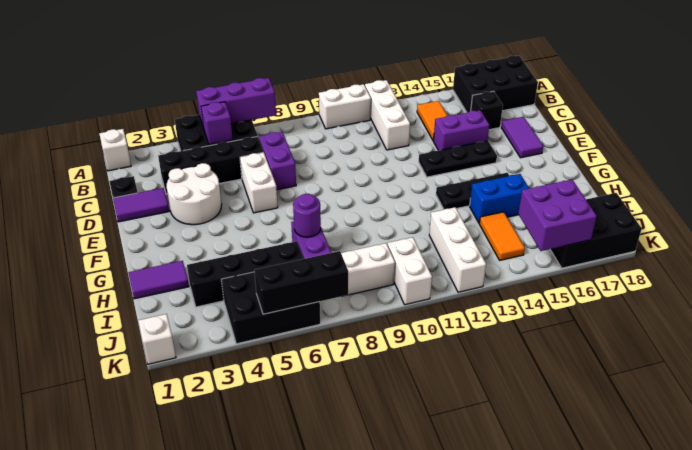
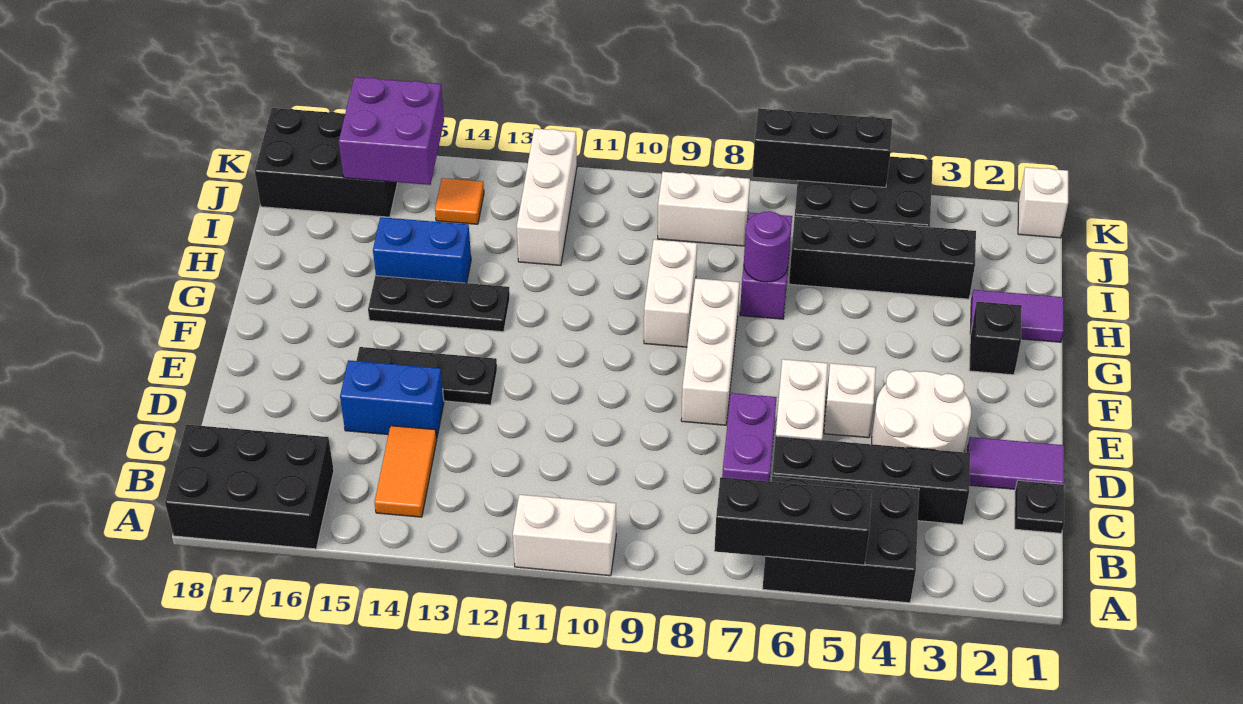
white 1x1 brick [99,129,131,171] -> white 1x1 brick moved to [824,363,876,438]
purple 1x3 brick [196,78,276,128] -> black 1x3 brick [714,477,872,565]
white 1x3 brick [365,80,410,150] -> white 1x3 brick moved to [681,278,740,425]
purple 1x1 brick [201,102,233,145] -> none
black 1x1 brick [471,91,503,130] -> black 1x1 brick moved to [969,302,1022,375]
purple 1x2 brick [433,110,489,151] -> blue 1x2 brick [340,360,444,439]
purple 1x2 tile [502,117,543,158] -> none
orange 1x2 tile [479,212,525,260] -> orange 1x1 tile [435,178,484,224]
white 1x2 brick [388,237,432,305] -> white 1x2 brick moved to [644,240,697,347]

